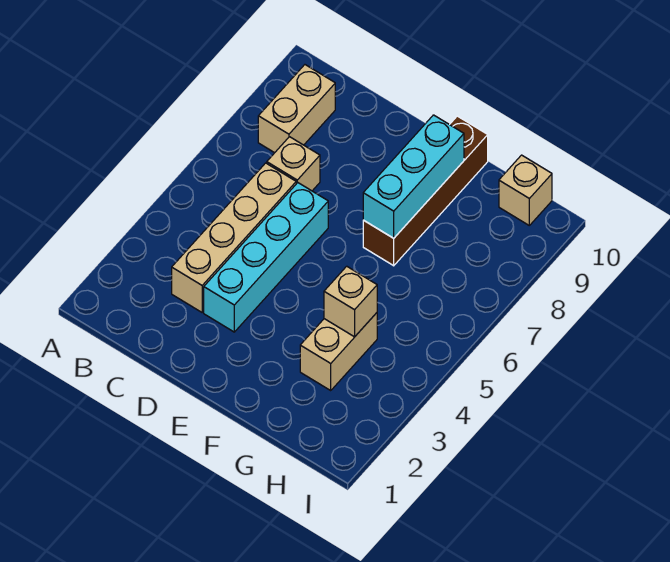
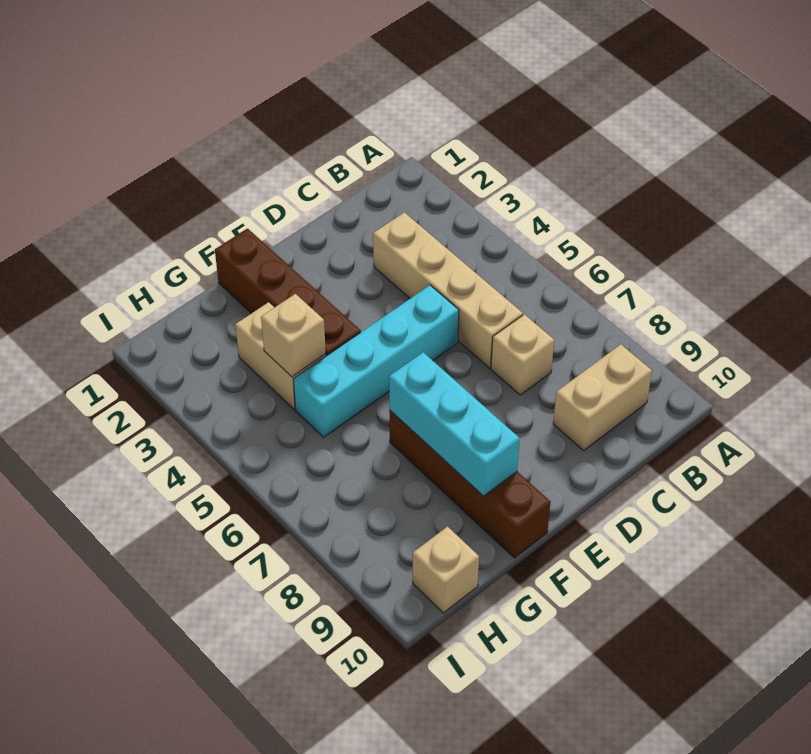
tan 1x2 brick [258,65,335,153] -> tan 1x2 brick turned to [553,344,652,450]
cyan 1x4 brick [204,183,328,332] -> cyan 1x4 brick turned to [293,285,459,437]
none -> brown 1x4 brick [215,229,361,356]

